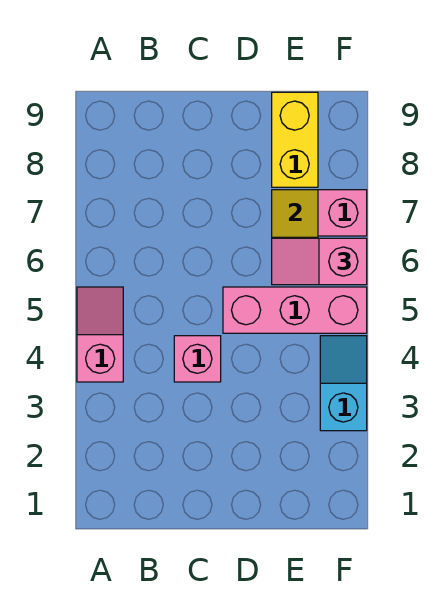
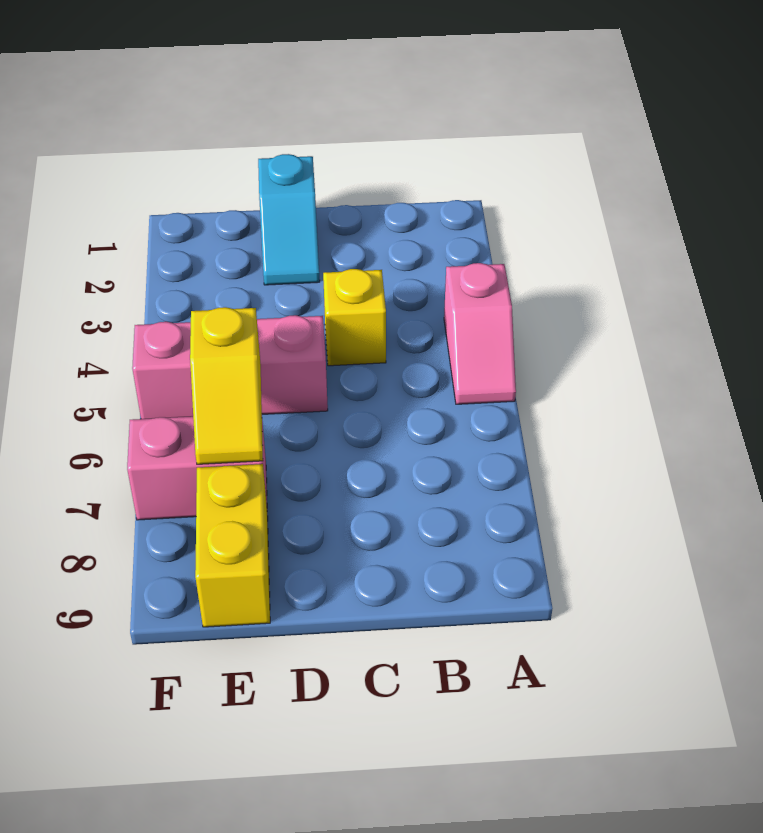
pink 1x1 brick [174,336,221,382] -> yellow 1x1 brick [323,269,386,366]
pink 1x2 slope [272,238,367,285] -> none
cyan 1x2 slope [320,336,367,431] -> cyan 1x2 slope moved to [258,154,320,285]

